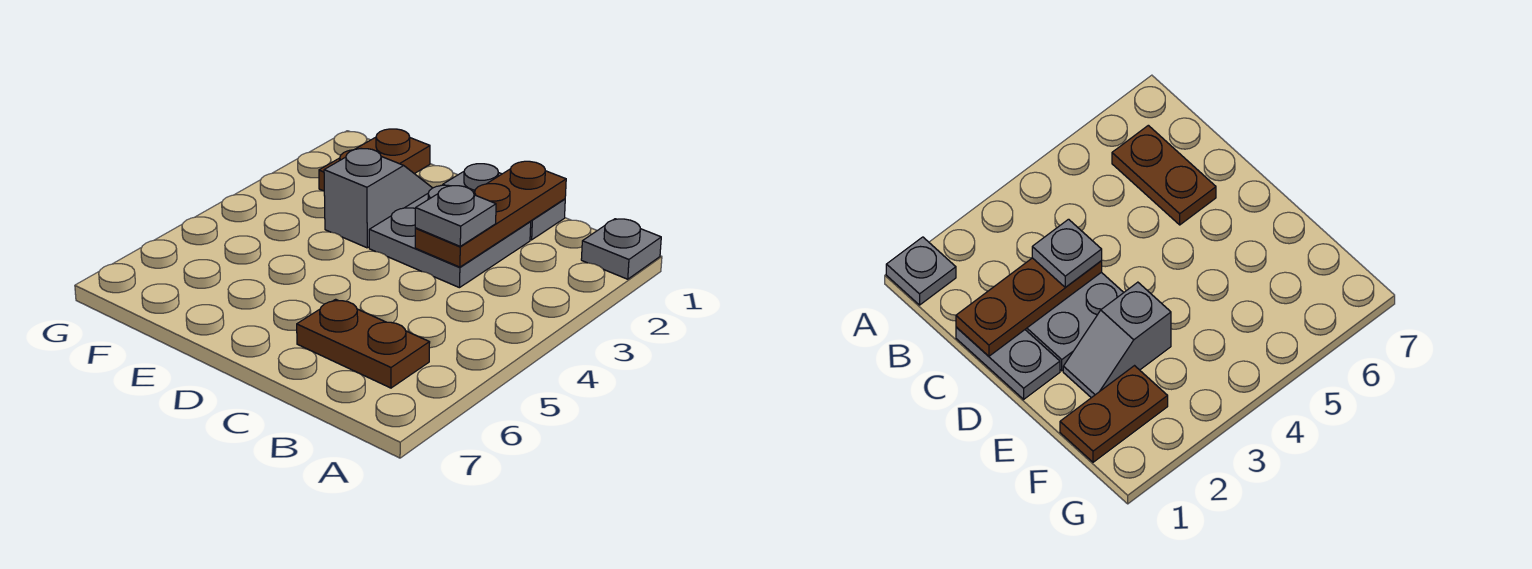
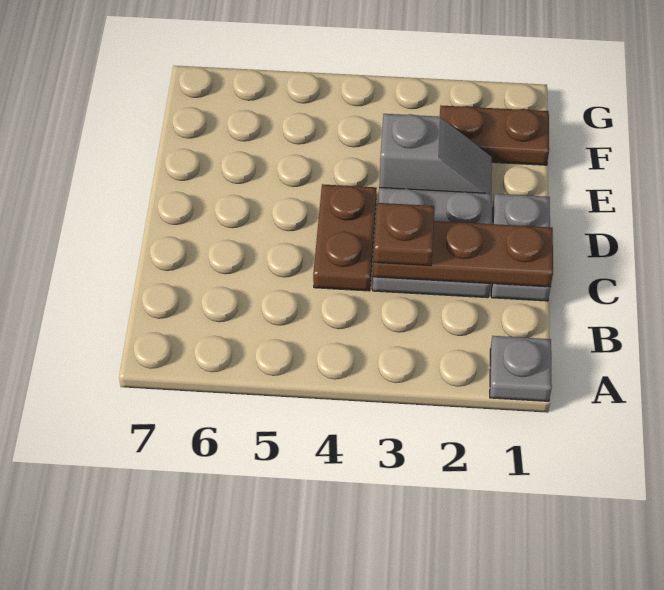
brown 1x2 plate [297,299,430,388] -> brown 1x2 plate moved to [313,184,377,291]
grey 1x1 plate [415,186,496,246] -> brown 1x1 plate [374,203,434,266]

